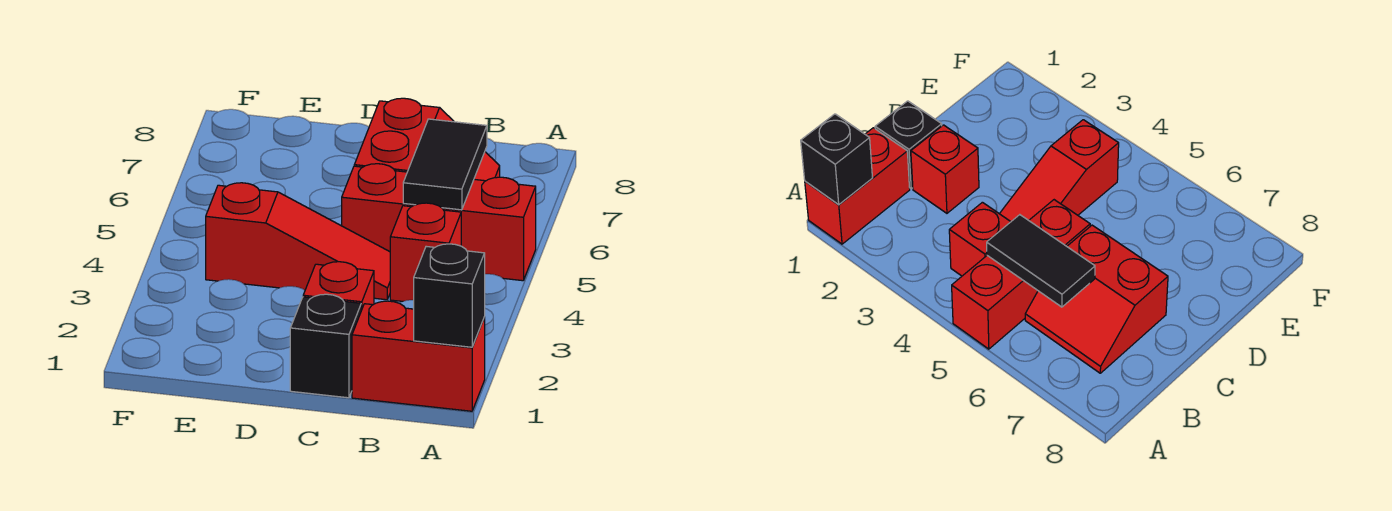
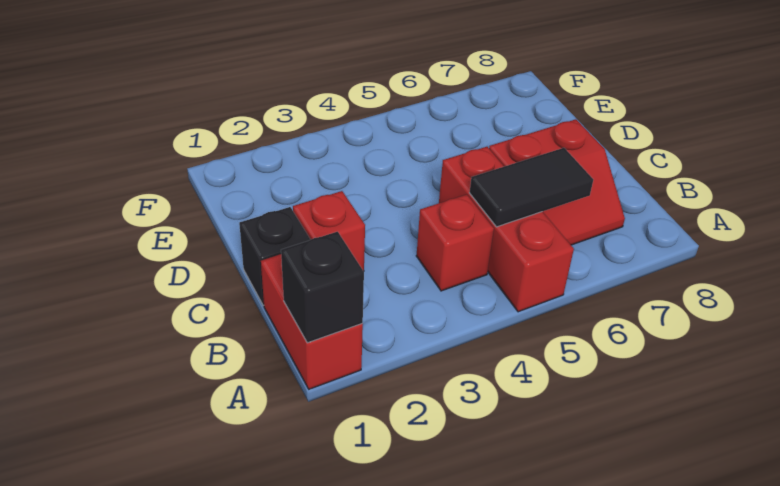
red 1x3 slope [206,183,390,300] -> none

